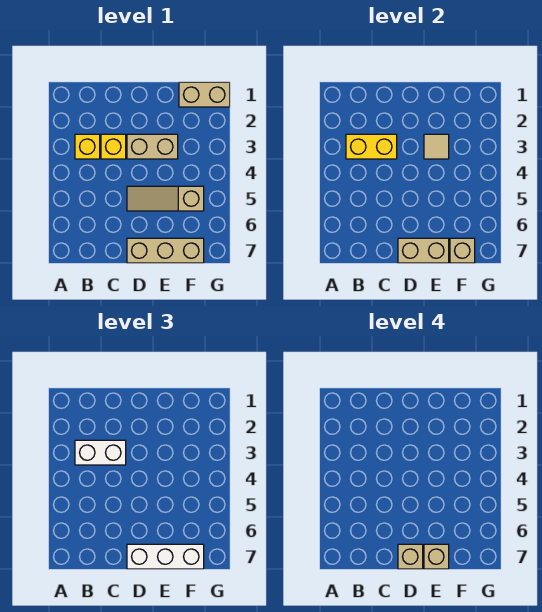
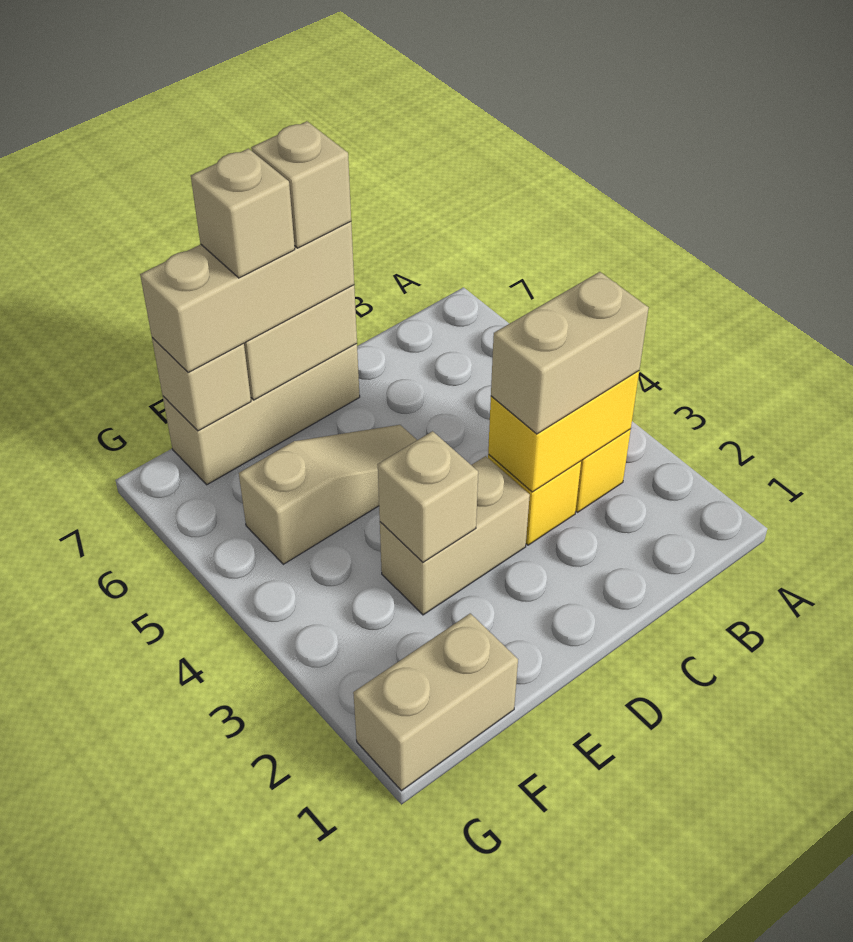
white 1x2 brick [75,440,126,465] -> tan 1x2 brick [491,272,648,434]
white 1x3 brick [127,544,204,569] -> tan 1x3 brick [140,222,354,373]
tan 1x1 tile [424,134,449,159] -> tan 1x1 brick [378,431,478,562]

